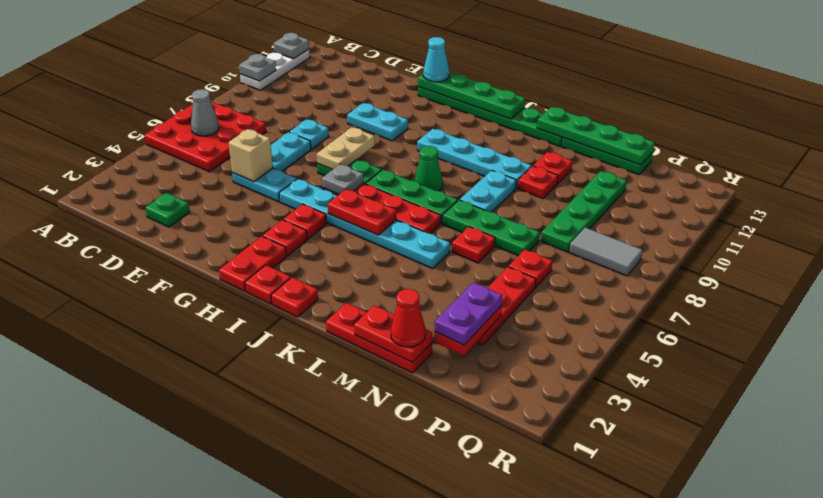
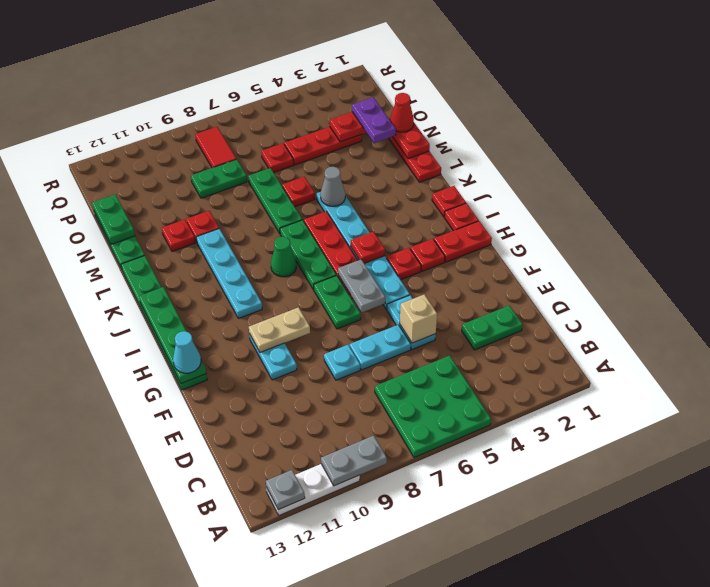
red 3x3 plate [145,100,266,172] -> green 3x3 plate [375,356,491,458]
grey 1x1 plate [239,54,276,81] -> grey 1x2 plate [321,436,387,486]
grey 1x1 cone [191,89,219,136] -> grey 1x1 cone moved to [321,167,345,206]
green 1x1 plate [146,193,190,227] -> green 1x2 plate [462,305,523,350]
tan 1x2 plate [317,127,375,169] -> tan 1x2 plate moved to [249,307,310,352]
grey 1x1 plate [322,164,364,194] -> grey 1x2 plate [338,259,385,312]
red 1x2 plate [328,189,396,235] -> red 1x1 plate [351,231,385,264]
cyan 1x2 plate [460,170,516,212] -> none
green 1x4 plate [537,107,654,165] -> green 1x2 plate [92,194,135,244]
purple 1x2 plate [435,283,502,345] -> purple 1x2 plate turned to [352,97,396,143]
green 1x4 plate [541,171,627,252] -> green 1x2 plate [191,159,247,198]
grey 1x2 tile [569,227,642,276] -> red 1x2 tile [195,127,236,168]

